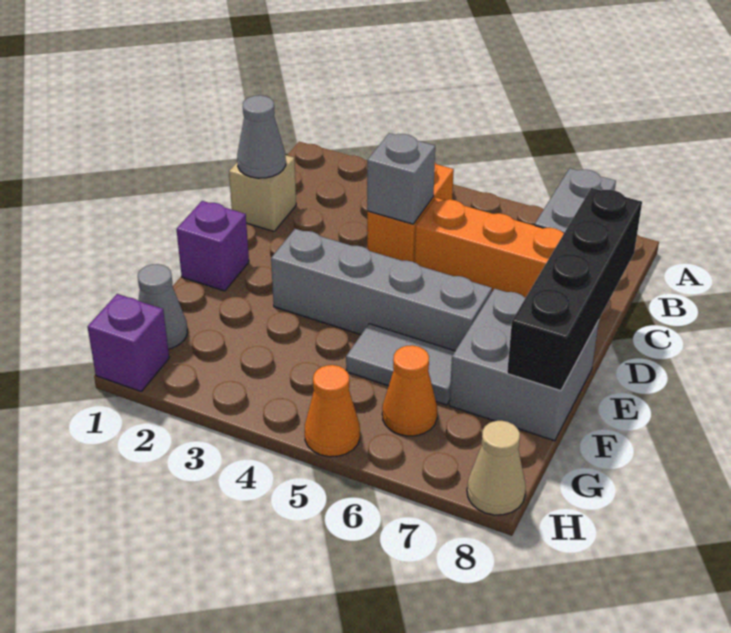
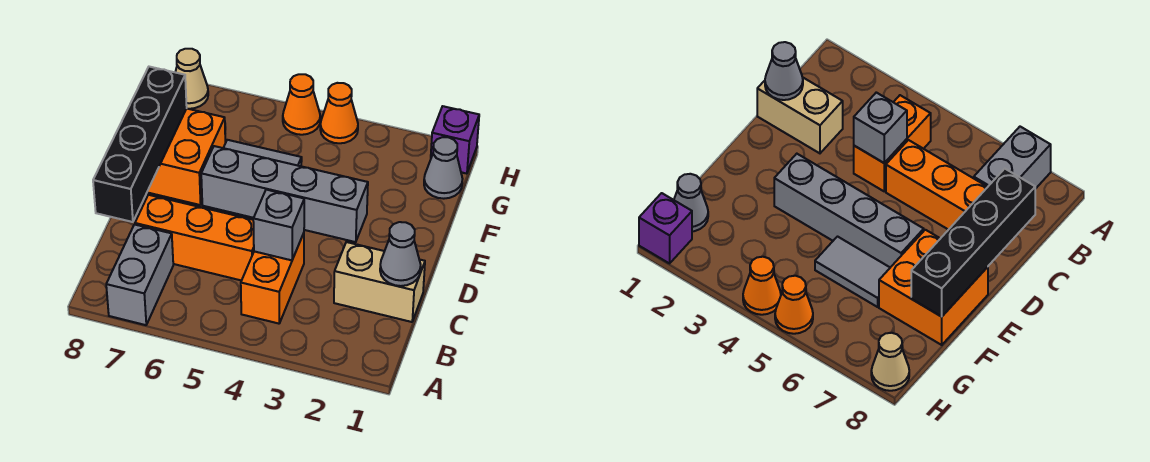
tan 1x1 brick [229,155,296,231] -> tan 1x2 brick [334,242,425,322]
purple 1x1 brick [176,201,249,291] -> none
grey 2x2 brick [449,289,599,441] -> orange 2x2 brick [147,109,225,205]
orange 1x1 cone [382,345,437,436] -> orange 1x1 cone moved to [320,83,358,143]

